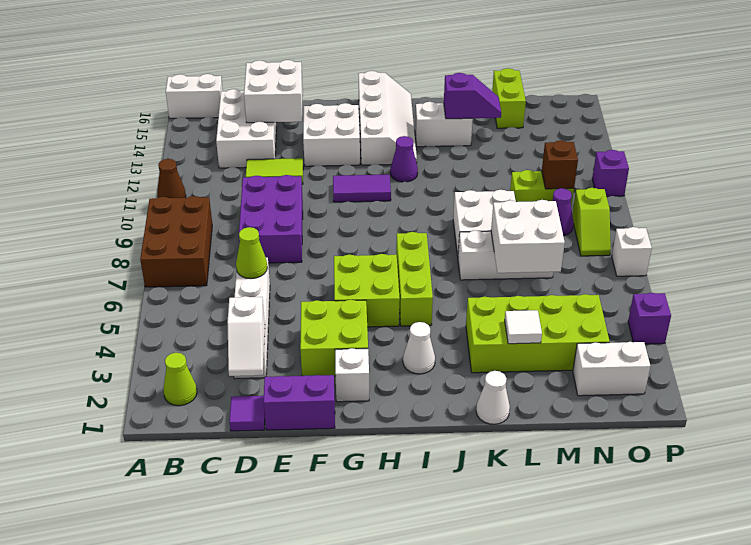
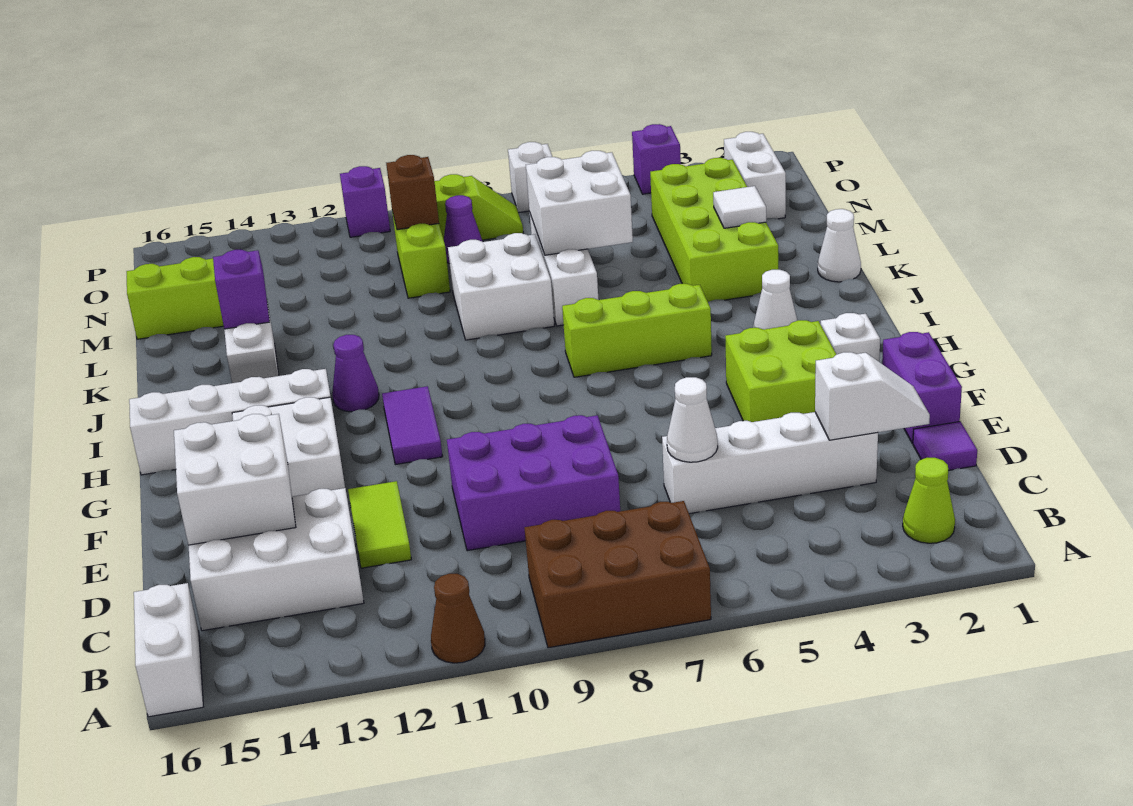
lime 1x1 cone [236,227,267,279] -> white 1x1 cone [667,377,718,462]
lime 2x2 brick [334,254,400,327] -> none

